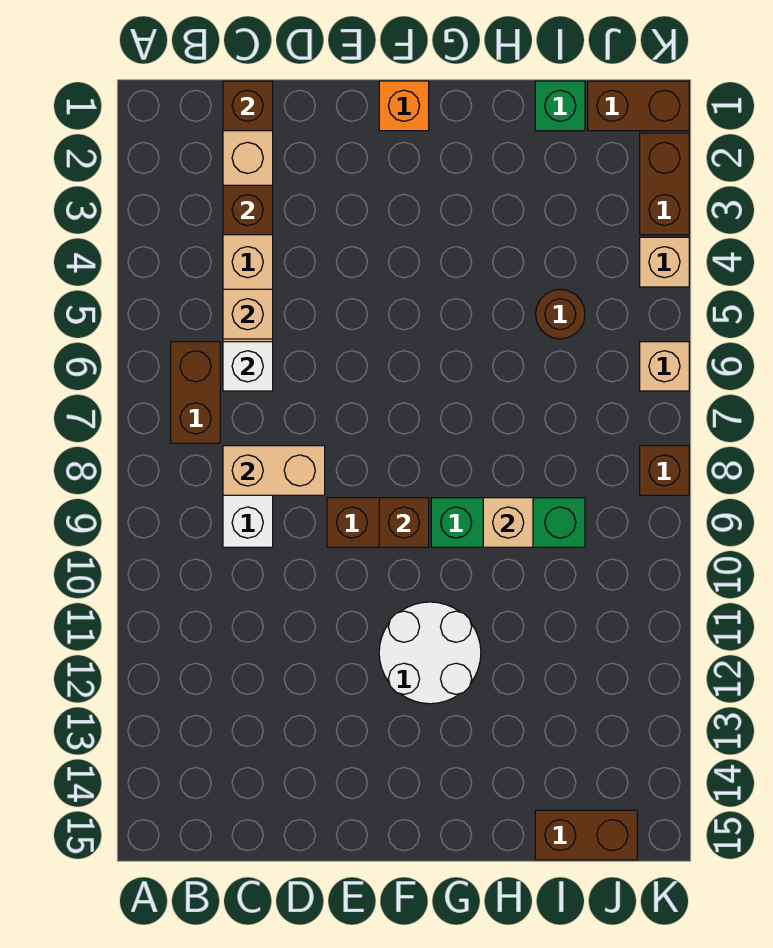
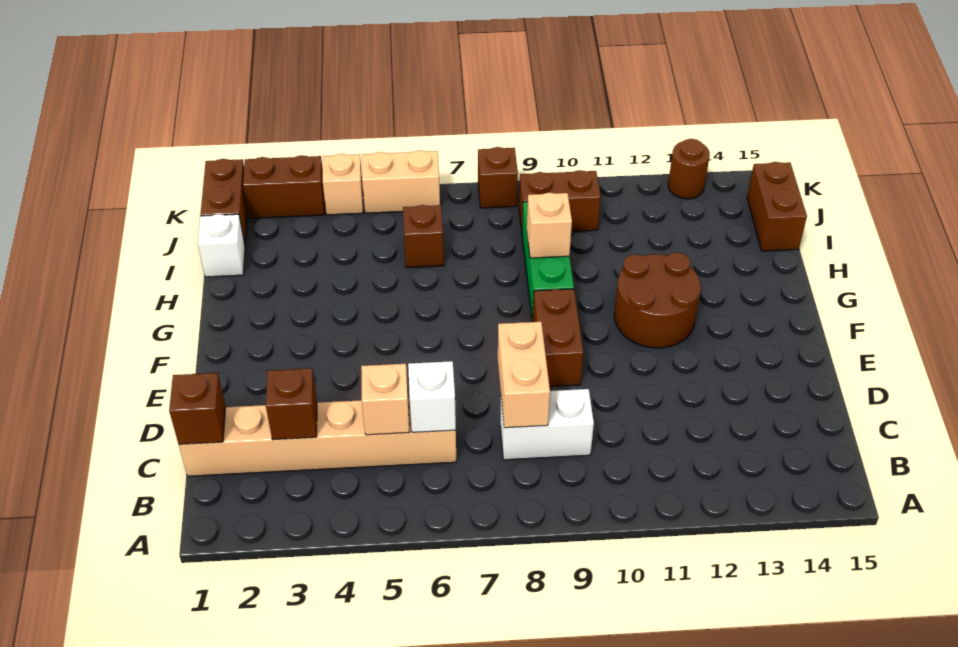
brown 1x2 brick [171,342,220,443] -> brown 1x2 brick moved to [519,170,601,231]
orange 1x1 brick [379,81,429,131] -> none
brown 1x1 brick [379,498,429,547] -> brown 1x1 brick moved to [403,205,444,268]
white 2x2 round brick [379,602,481,704] -> brown 2x2 round brick [614,252,701,348]
green 1x1 brick [535,81,585,131] -> white 1x1 brick [198,214,245,277]
brown 1x1 round brick [536,289,585,339] -> brown 1x1 round brick moved to [668,139,710,199]
tan 1x1 brick [640,342,689,391] -> tan 1x2 brick [362,150,440,213]

